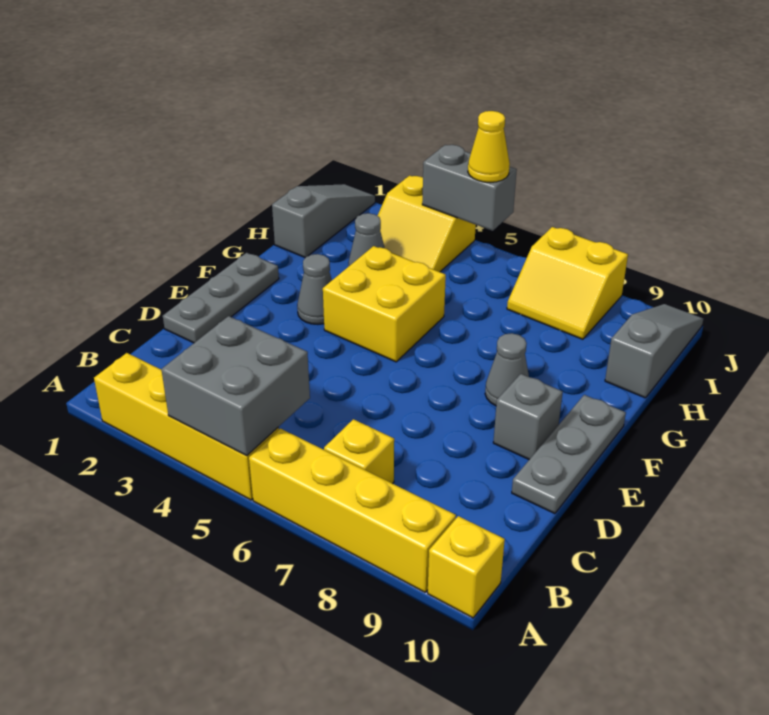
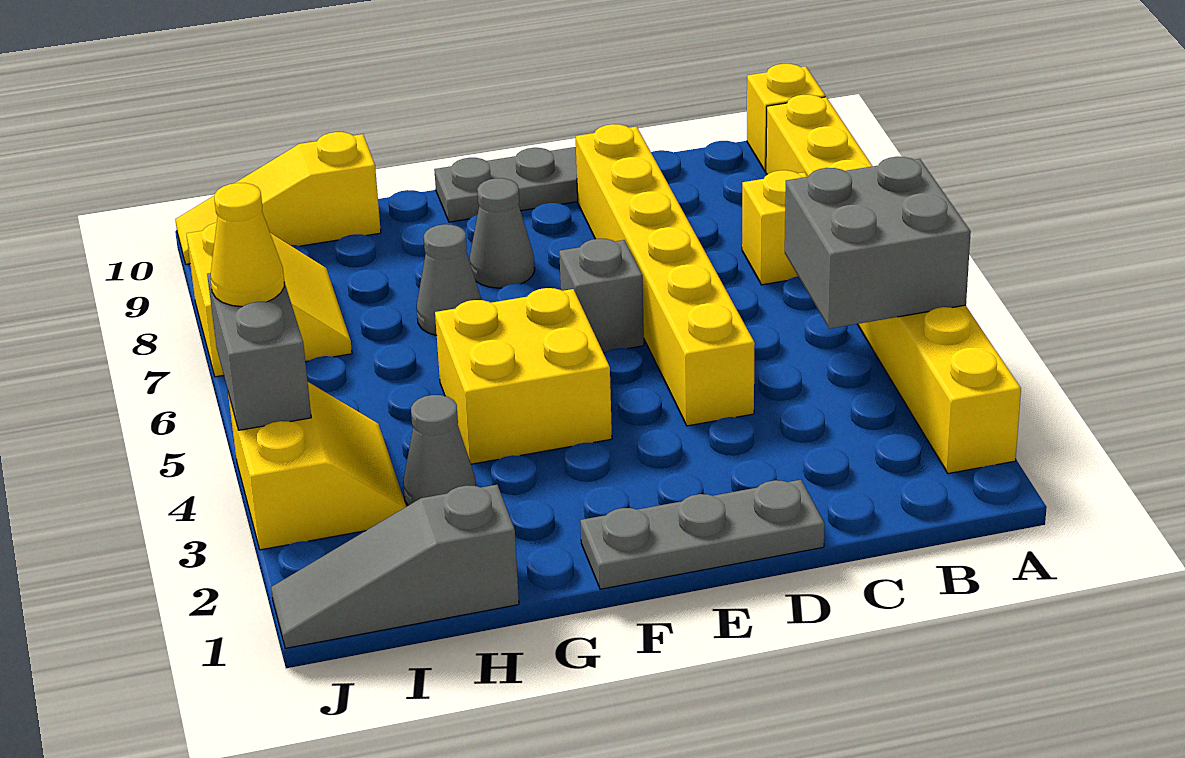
none -> yellow 1x6 brick [576,124,755,426]
grey 1x1 brick [493,374,563,460] -> grey 1x1 brick moved to [559,239,644,353]
grey 1x1 cone [297,254,332,324] -> grey 1x1 cone moved to [417,224,481,336]
grey 1x3 slope [605,304,703,398] -> yellow 1x3 slope [175,132,381,264]

